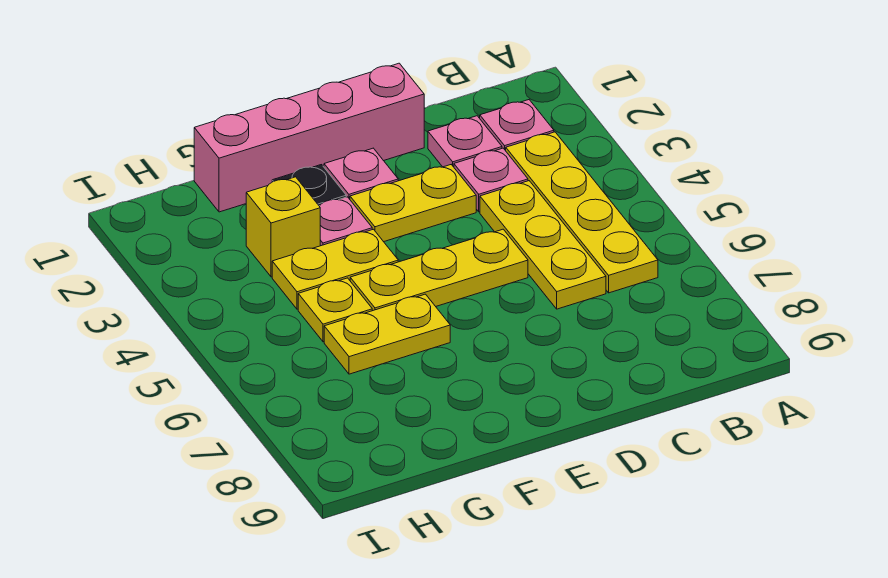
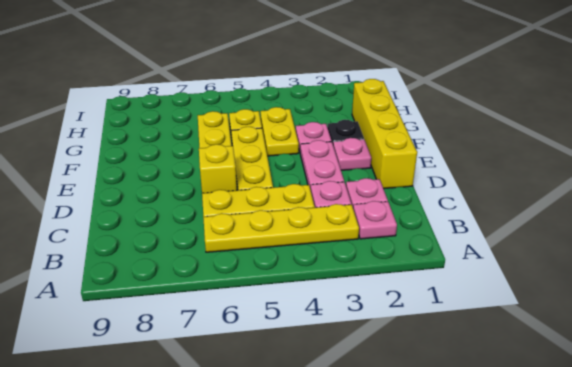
pink 1x4 brick [194,63,424,212] -> yellow 1x4 brick [352,79,417,189]
yellow 1x2 plate [350,165,476,242] -> pink 1x2 plate [300,140,344,190]
yellow 1x1 brick [246,177,320,277] -> yellow 1x1 brick moved to [199,144,237,193]

